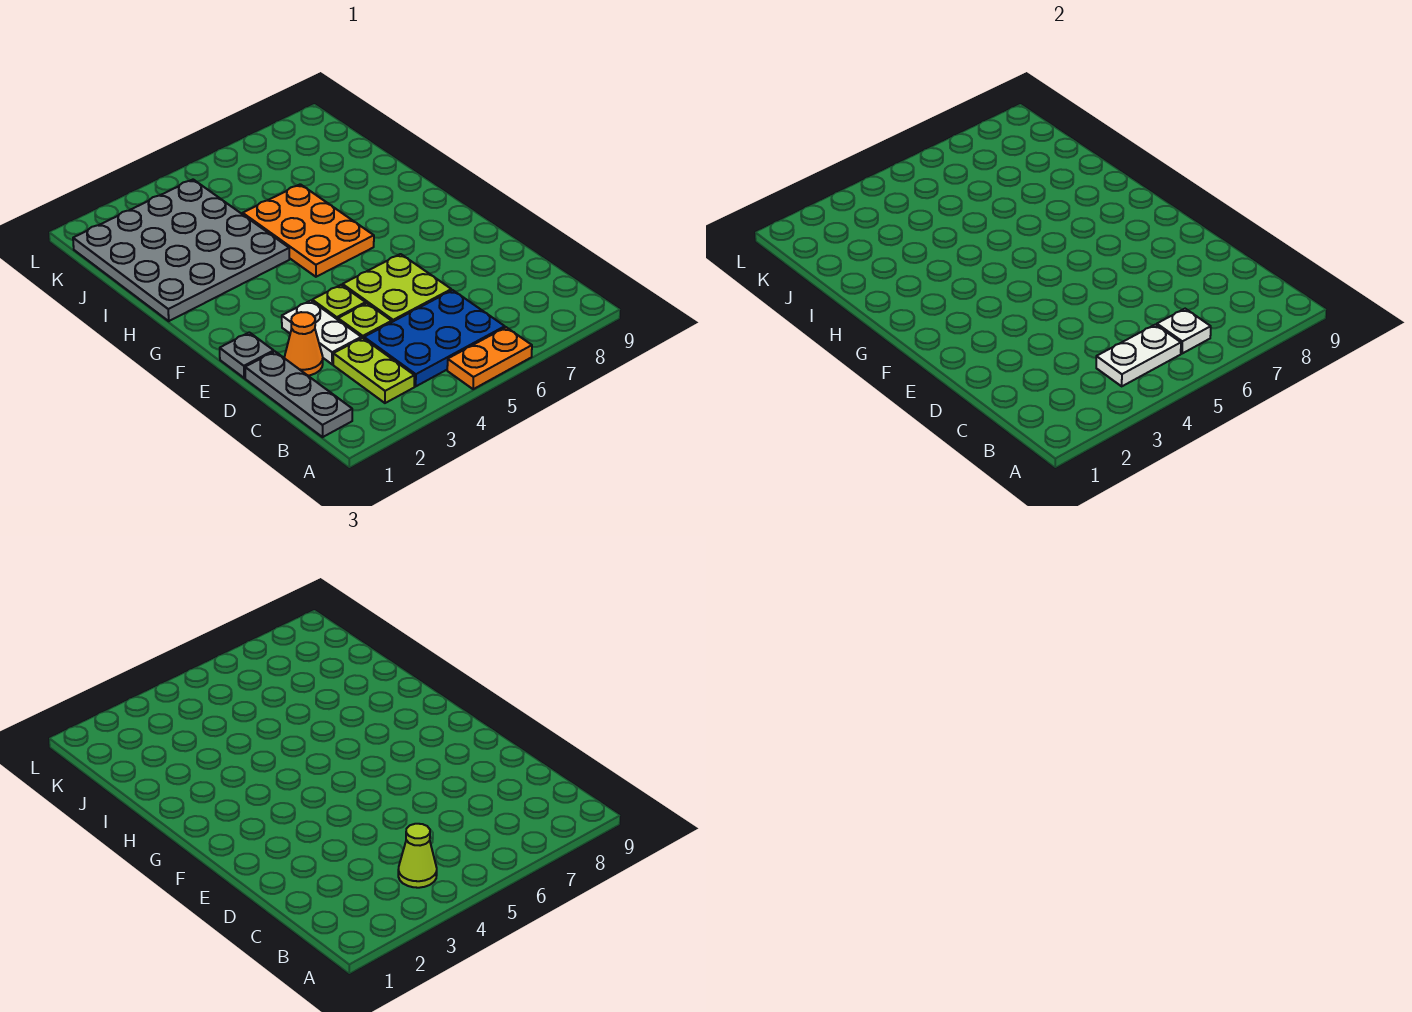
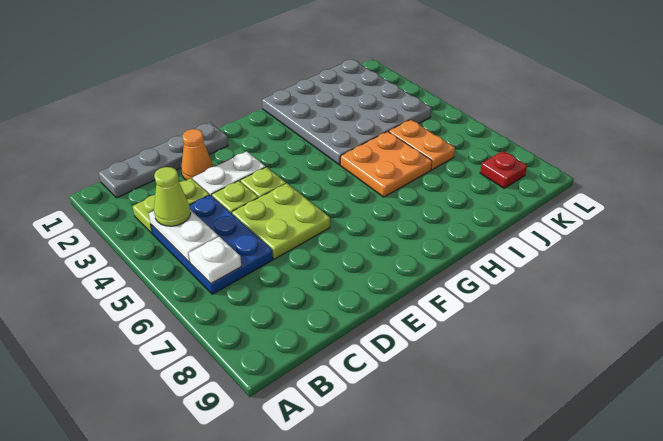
orange 1x2 plate [447,327,532,389] -> orange 1x2 plate moved to [389,120,455,170]
orange 2x3 plate [243,184,374,277] -> orange 2x2 plate [340,131,432,197]
none -> red 1x1 plate [480,151,527,188]

